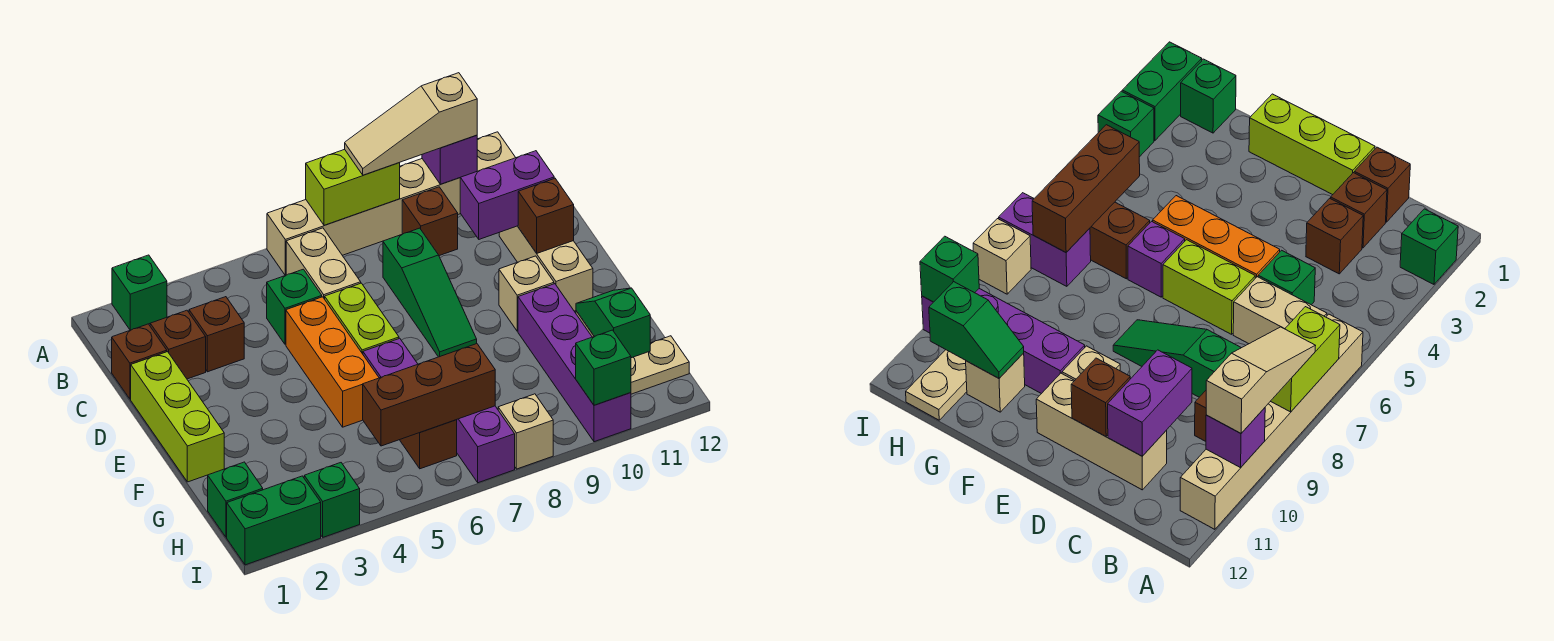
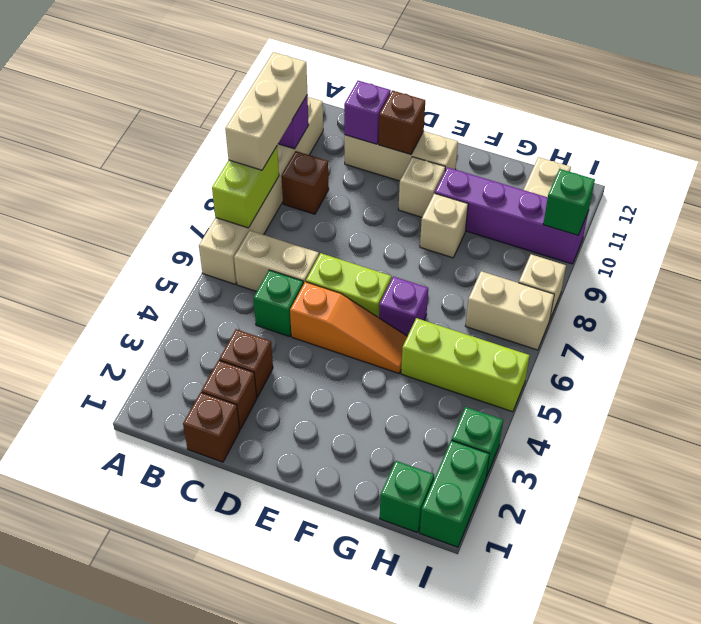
green 1x1 brick [112,255,167,330] -> none
tan 1x3 slope [345,73,477,175] -> tan 1x3 brick [225,52,307,170]
green 1x3 slope [383,228,477,357] -> none
purple 1x2 brick [460,151,554,239] -> purple 1x1 brick [344,81,391,144]
lime 1x3 brick [131,352,224,482] -> lime 1x3 brick moved to [401,318,530,412]
orange 1x3 brick [286,297,379,427] -> orange 1x3 slope [290,282,407,373]
brown 1x2 brick [400,420,457,469] -> none
tan 1x1 brick [966,353,1025,412] -> tan 1x1 brick moved to [420,193,468,258]
green 1x2 slope [576,288,650,358] -> none
brown 1x3 brick [363,344,495,446] -> none
purple 1x2 brick [457,406,515,483] -> tan 1x2 brick [465,271,554,350]

